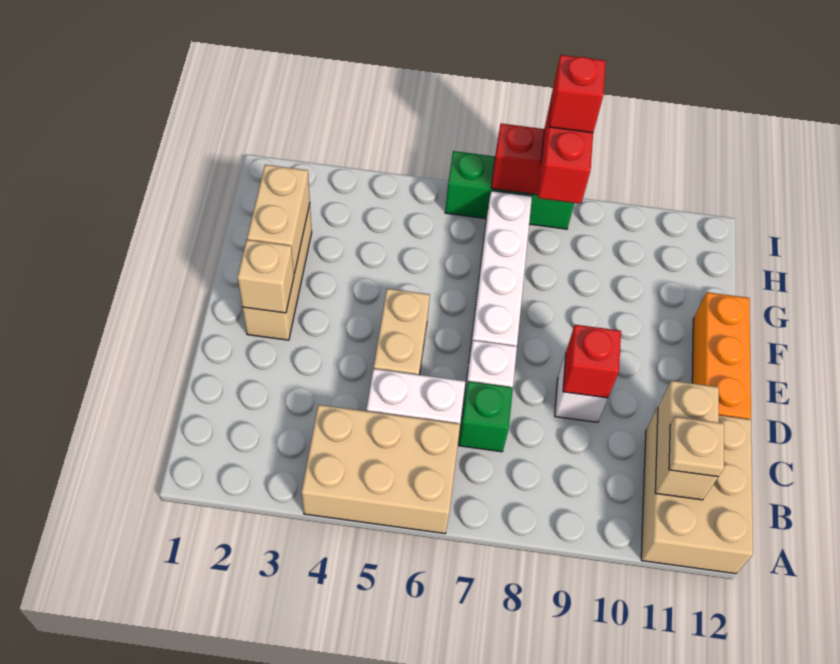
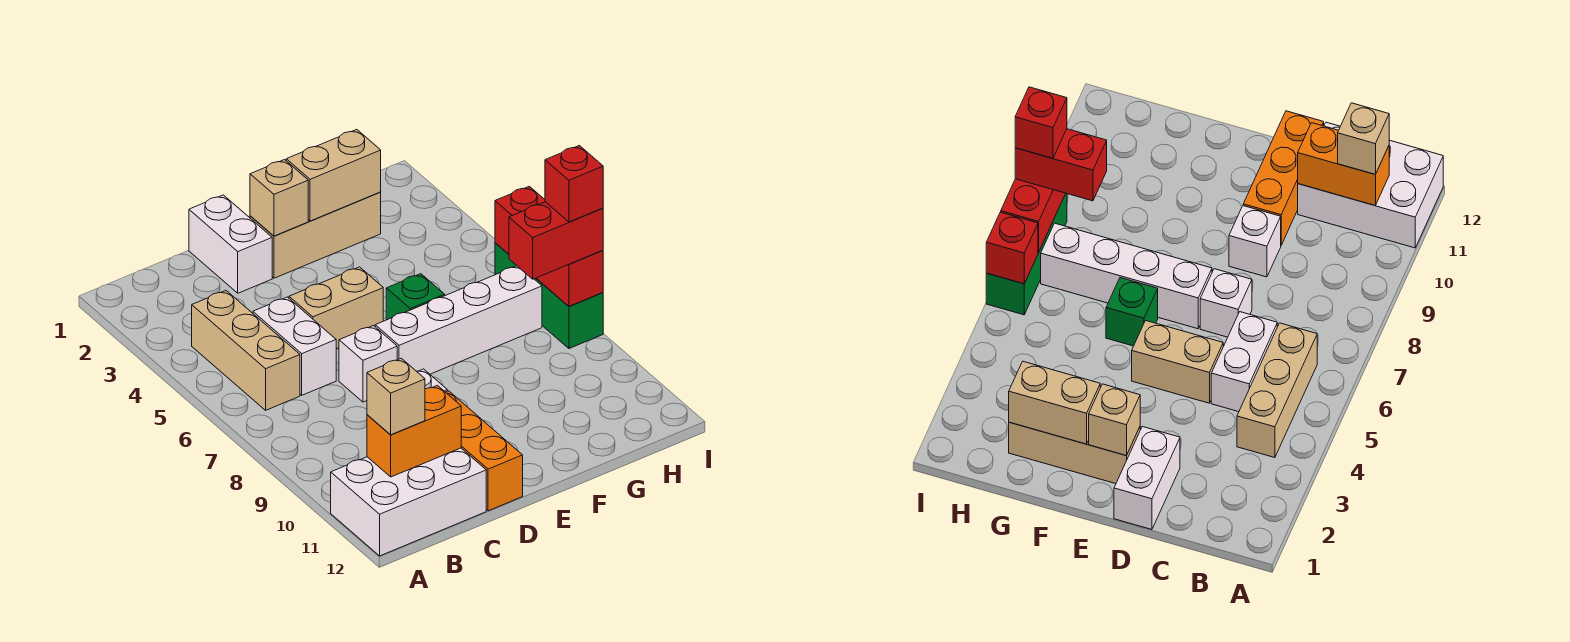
tan 2x3 brick [301,405,460,534] -> tan 1x3 brick [192,291,300,410]
tan 2x3 brick [641,408,753,574] -> white 2x3 brick [331,448,486,556]
tan 1x2 brick [655,381,719,500] -> orange 1x2 brick [367,385,461,477]
tan 1x1 plate [669,417,724,477] -> tan 1x1 brick [367,358,425,435]
green 1x1 brick [459,381,513,452] -> green 1x1 brick moved to [386,274,445,320]
none -> white 1x2 brick [189,195,272,293]
red 1x1 brick [563,325,621,398] -> red 1x1 brick moved to [495,186,545,254]
orange 1x3 brick [692,292,751,419] -> orange 1x3 brick turned to [446,391,523,511]

